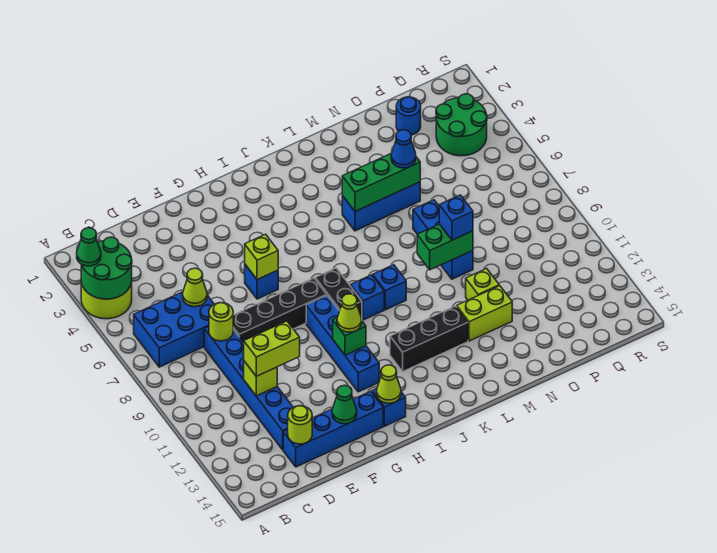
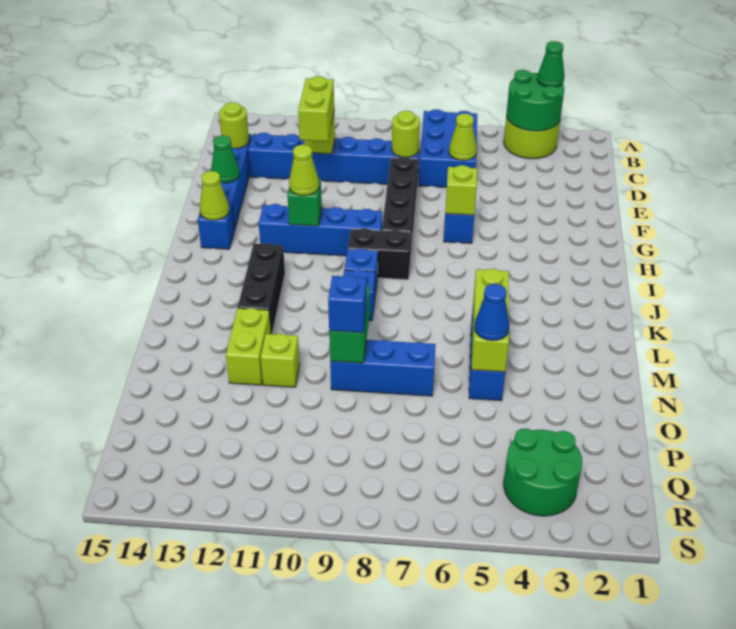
green 1x3 brick [342,153,420,211] -> lime 1x3 brick [471,269,509,372]
blue 1x1 round brick [396,97,421,135] -> none

